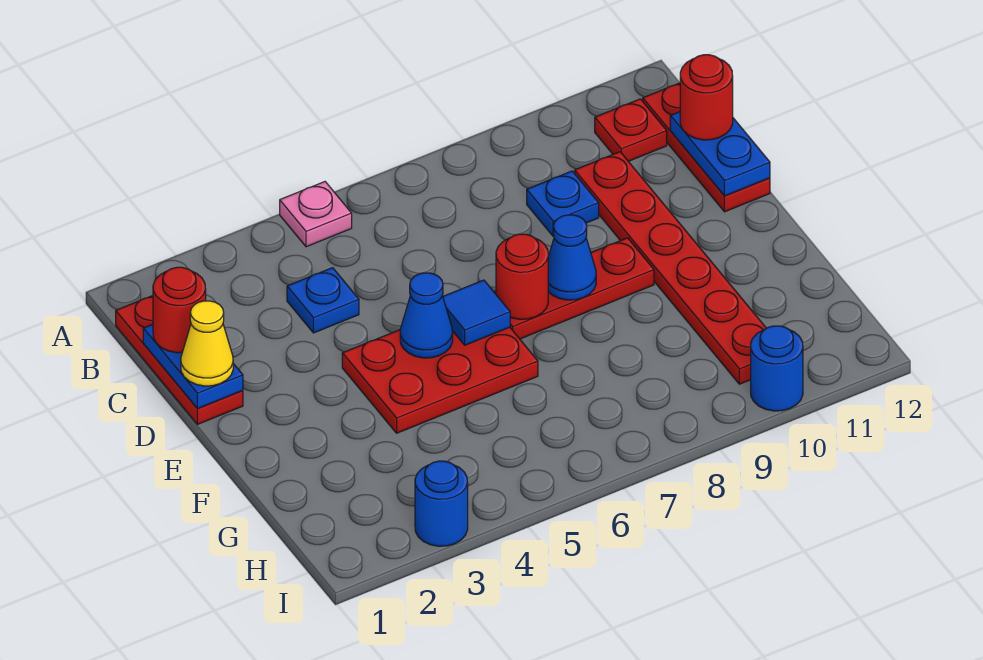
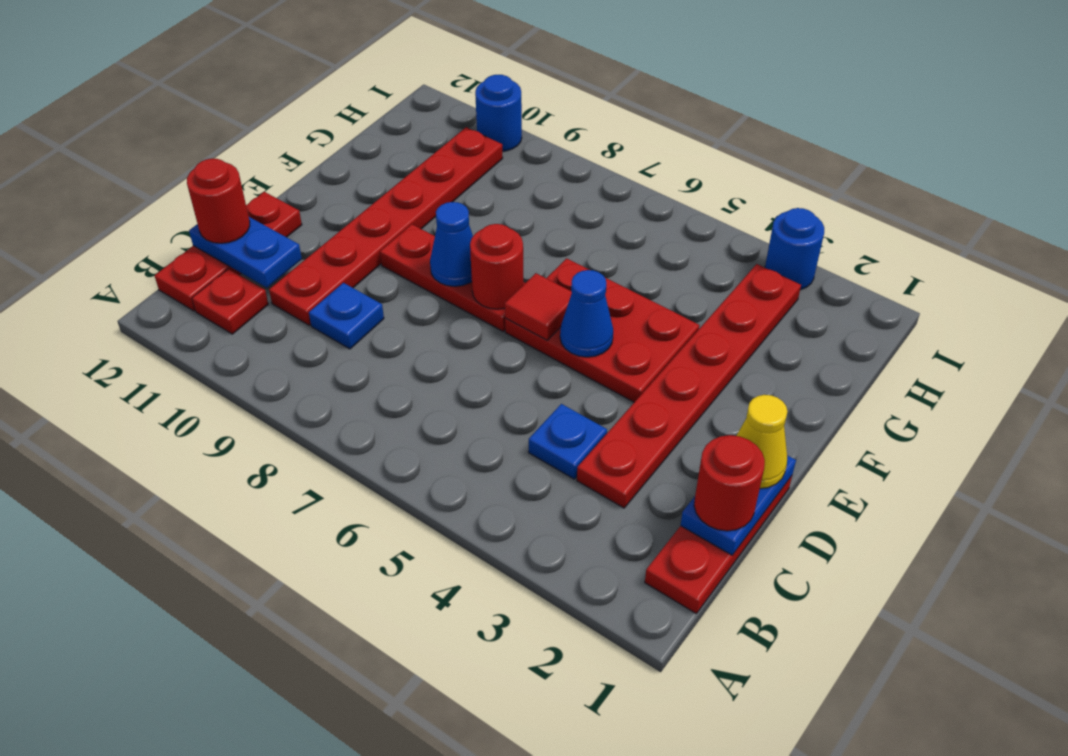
pink 1x1 plate [280,182,352,247] -> none
none -> red 1x6 plate [577,264,801,508]
blue 1x2 plate [670,112,770,196] -> blue 1x2 plate turned to [189,217,302,288]
blue 1x1 tile [443,280,510,345] -> red 1x1 tile [505,273,572,340]

